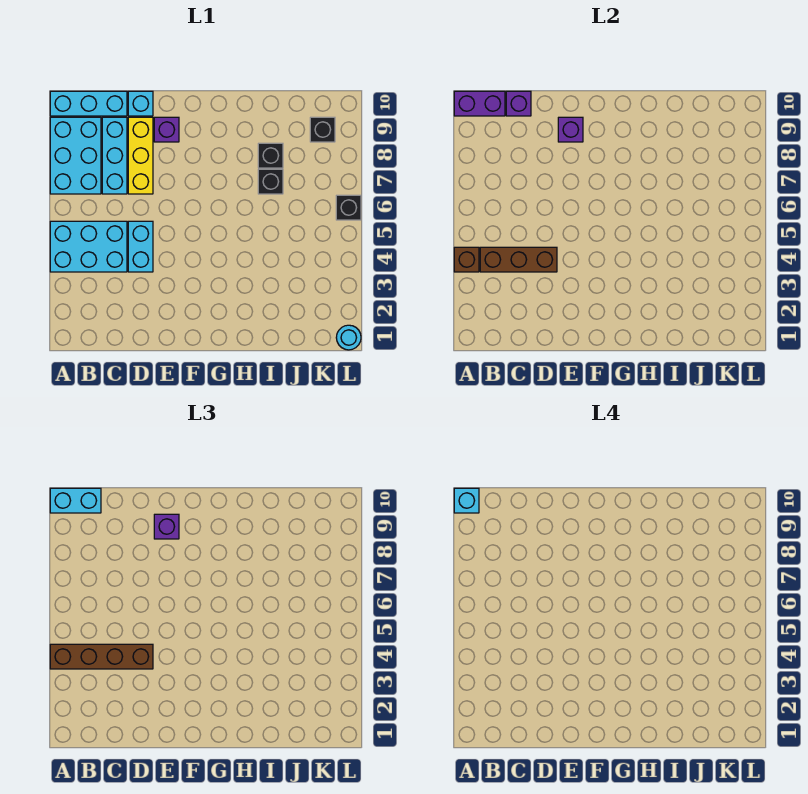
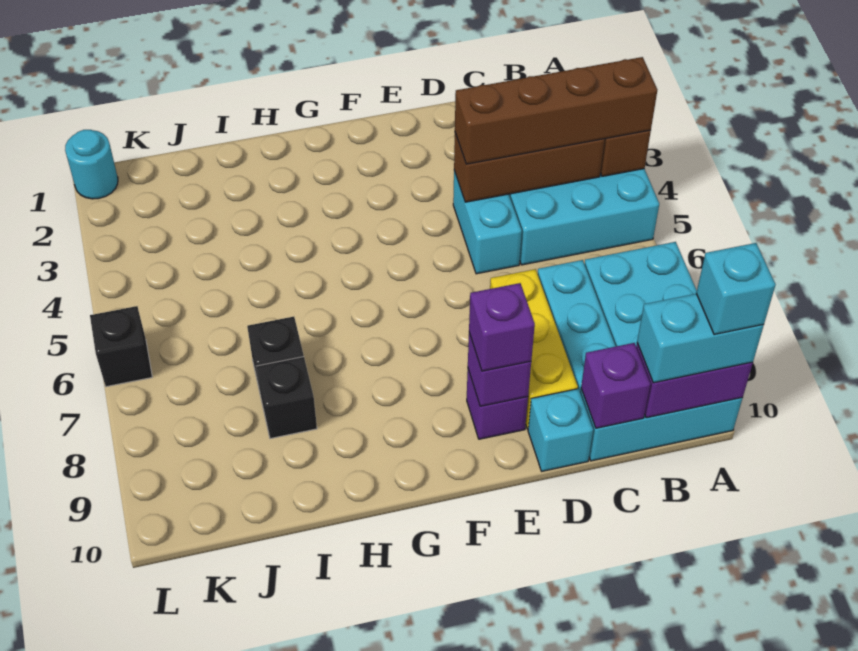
black 1x1 brick [310,117,335,142] -> none

